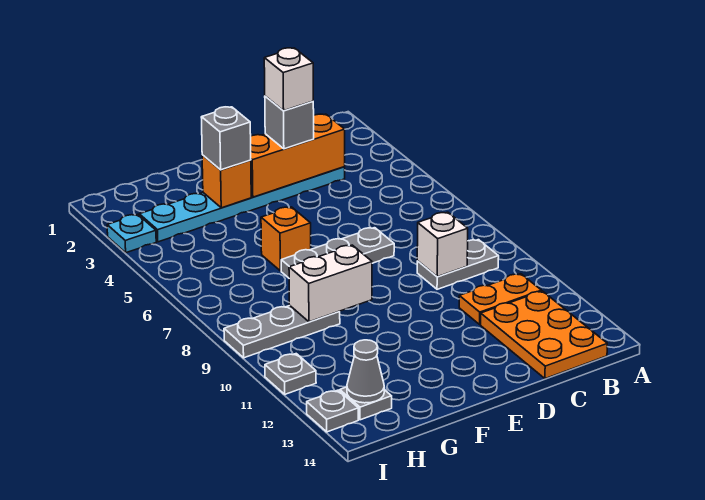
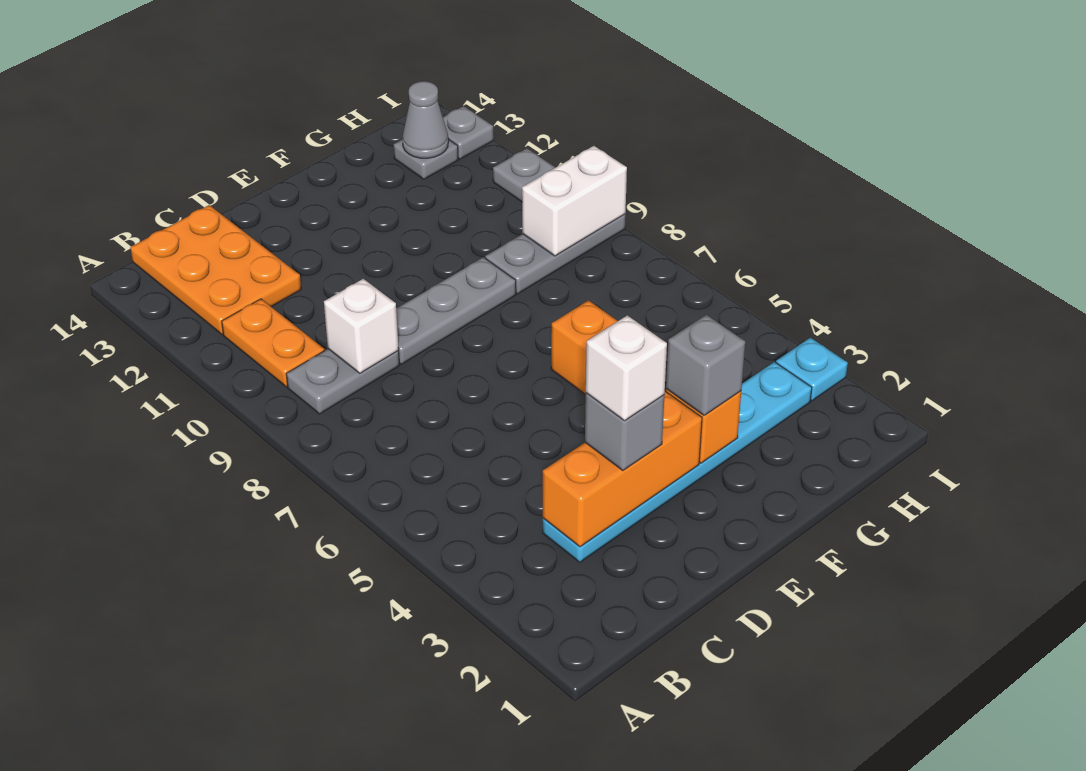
orange 1x2 plate [459,274,541,324] -> orange 1x2 plate turned to [222,299,324,387]
grey 1x3 plate [281,228,394,278] -> grey 1x3 plate moved to [396,257,516,364]
white 1x2 brick [289,245,372,322] -> white 1x2 brick moved to [522,146,627,256]

